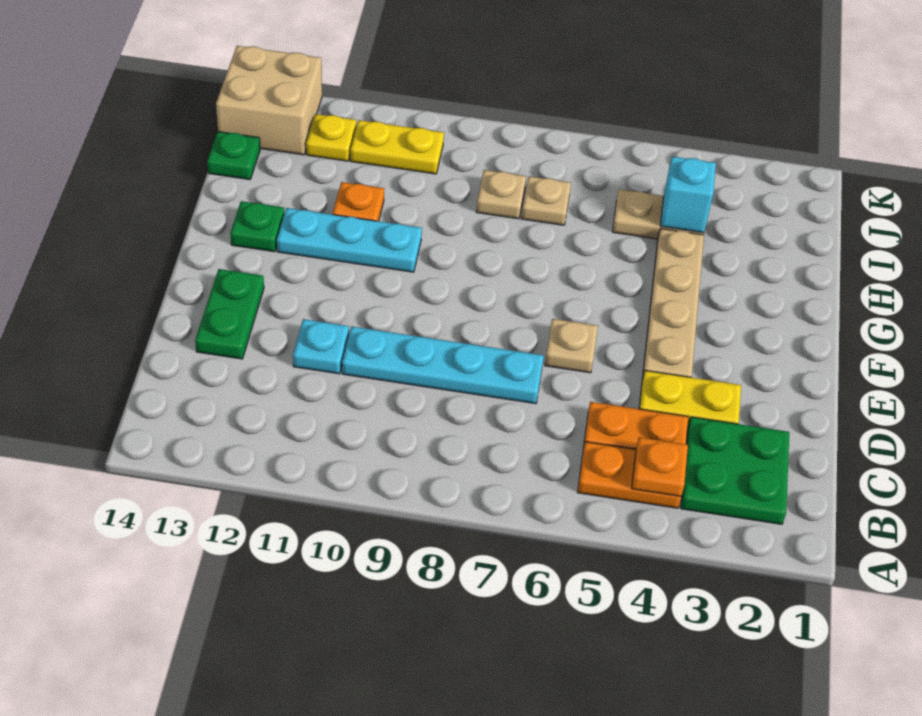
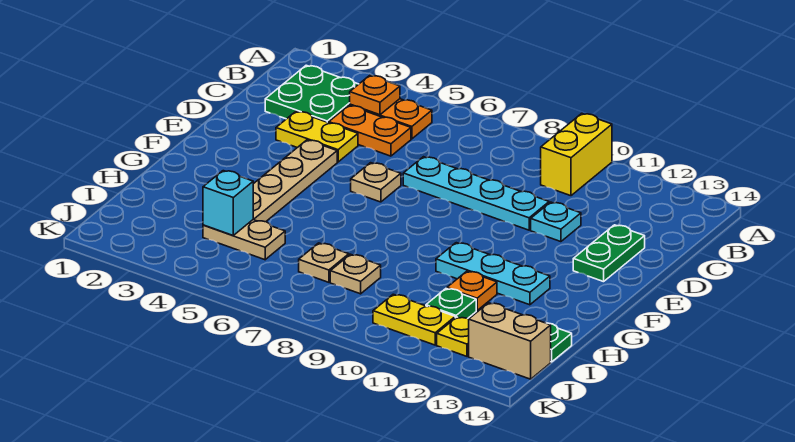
none -> yellow 1x2 brick [541,113,612,196]
green 1x1 plate [230,201,284,252] -> green 1x1 plate moved to [426,289,476,319]
tan 2x2 brick [216,46,322,155] -> tan 1x2 brick [469,303,551,379]

